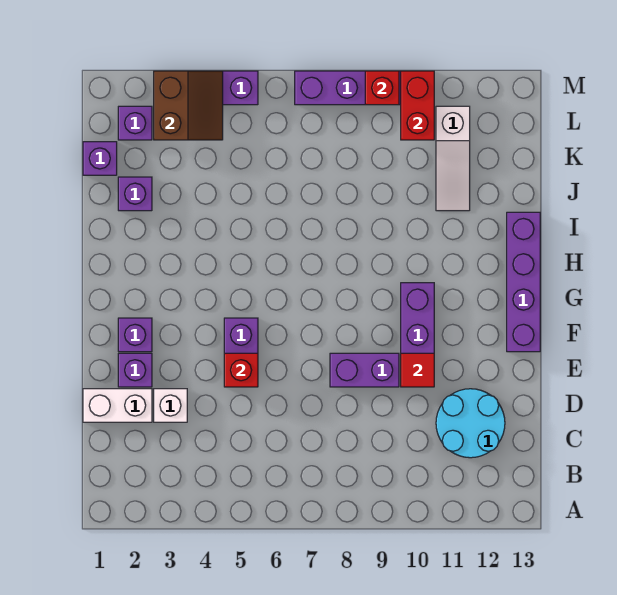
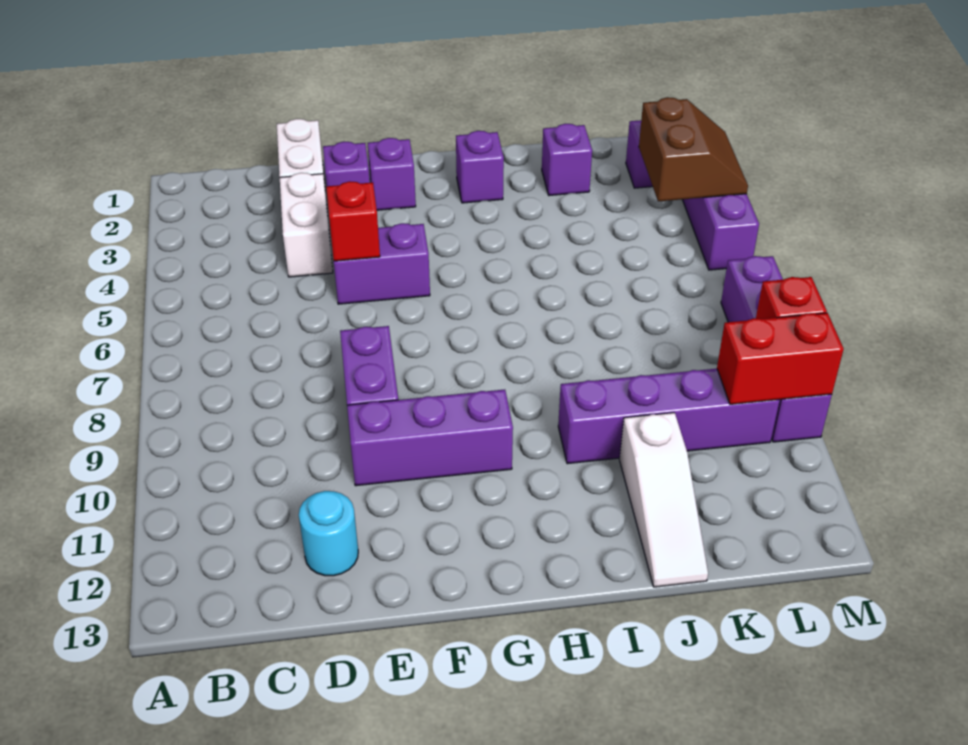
cyan 2x2 round brick [436,389,505,458] -> cyan 1x1 round brick [299,491,358,576]
white 1x1 brick [154,389,187,422] -> white 1x2 brick [280,173,333,277]
red 1x1 tile [401,353,434,387] -> none
purple 1x4 brick [507,212,540,352] -> purple 1x4 brick moved to [558,369,780,464]
white 1x3 slope [436,106,470,211] -> white 1x3 slope turned to [620,413,708,587]
purple 1x1 brick [83,142,117,175] -> purple 1x1 brick moved to [456,131,504,203]
brown 2x2 slope [154,71,223,140] -> brown 2x2 slope turned to [639,97,748,202]

